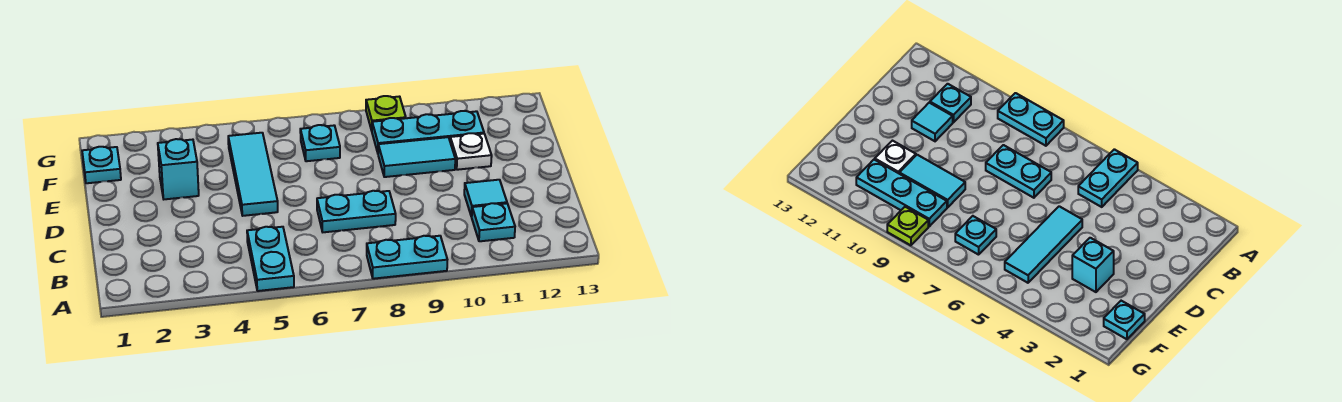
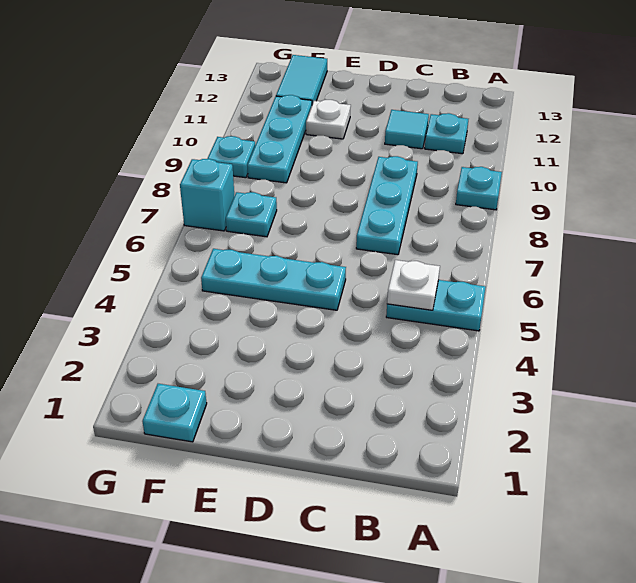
cyan 1x2 plate [367,236,447,279] -> cyan 1x1 plate [456,167,502,210]
none -> white 1x1 plate [387,260,440,310]
cyan 1x2 plate [317,191,396,232] -> cyan 1x3 plate [356,156,418,255]
cyan 1x3 tile [228,133,278,216] -> cyan 1x3 plate [201,249,346,310]
cyan 1x1 brick [158,139,199,199] -> cyan 1x1 brick moved to [180,159,234,231]
cyan 1x2 tile [378,137,455,177] -> cyan 1x2 tile moved to [276,55,327,104]
lime 1x1 plate [366,96,406,130] -> cyan 1x1 plate [207,136,255,178]

